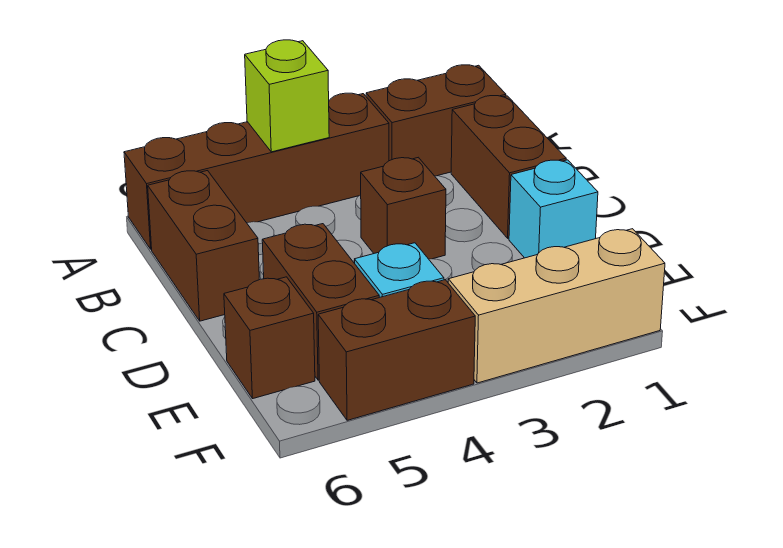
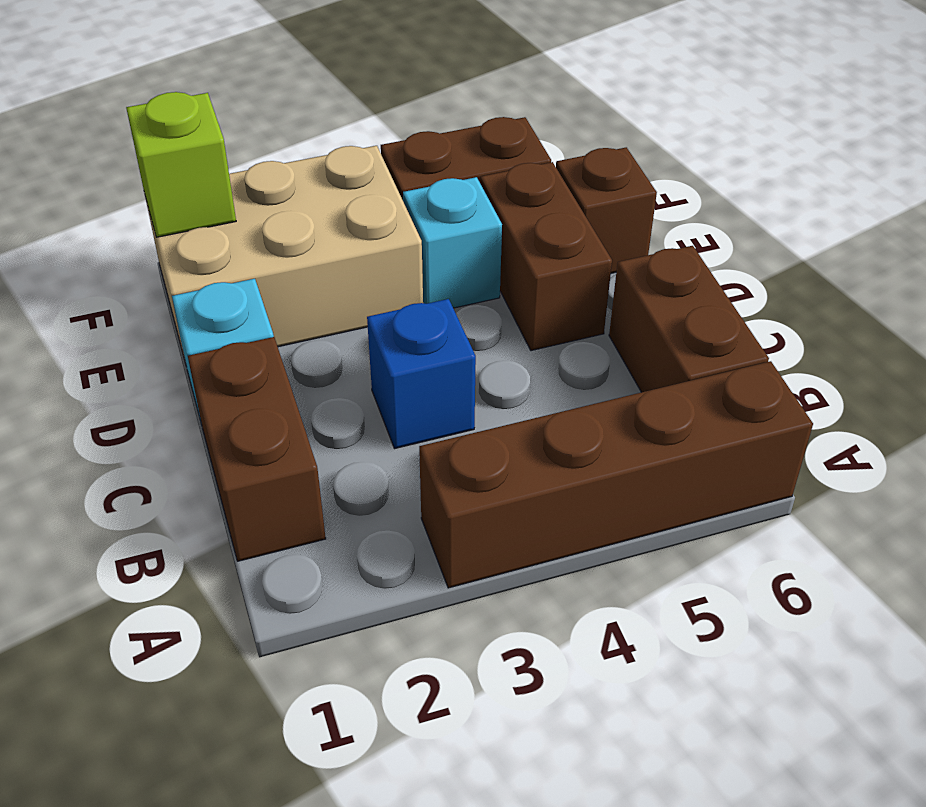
brown 1x2 brick [366,65,506,176] -> none
lime 1x1 brick [245,40,329,152] -> lime 1x1 brick moved to [126,92,236,237]
brown 1x1 brick [361,157,446,259] -> blue 1x1 brick [367,299,476,449]
tan 1x3 brick [448,229,665,383] -> tan 2x3 brick [145,146,423,359]

